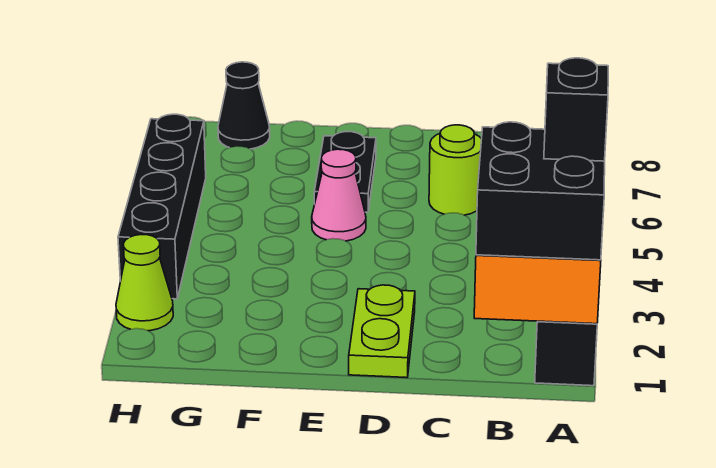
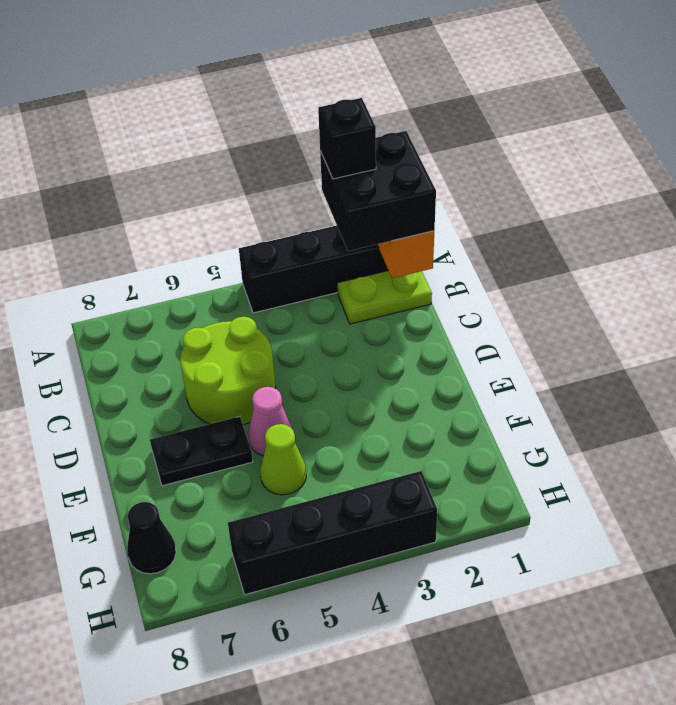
lime 1x1 round brick [429,125,481,215] -> lime 2x2 round brick [180,317,276,425]
lime 1x2 plate [349,285,415,378] -> lime 1x2 plate moved to [337,271,432,324]
lime 1x1 cone [116,235,173,331] -> lime 1x1 cone moved to [260,424,306,495]

